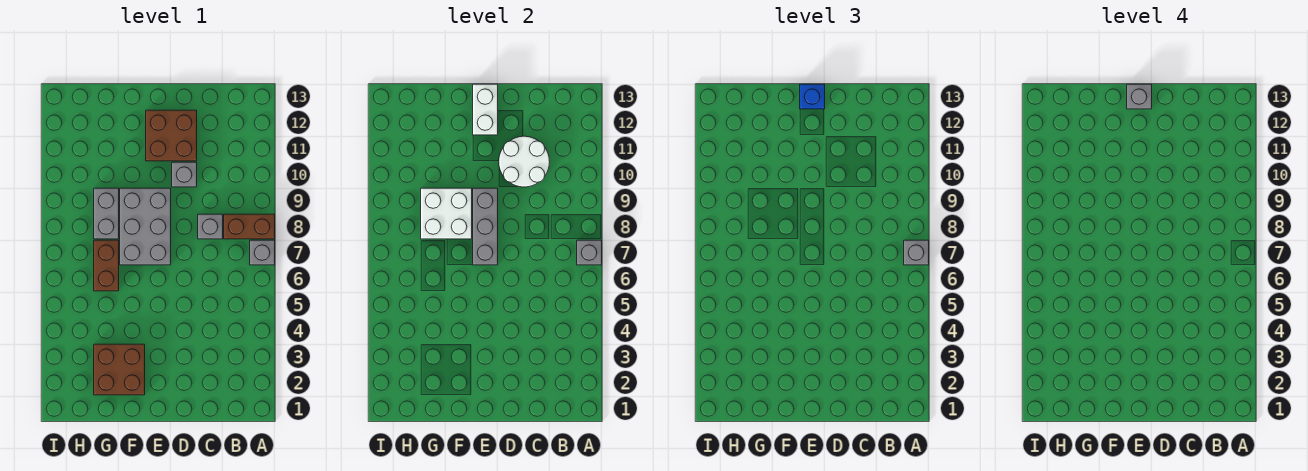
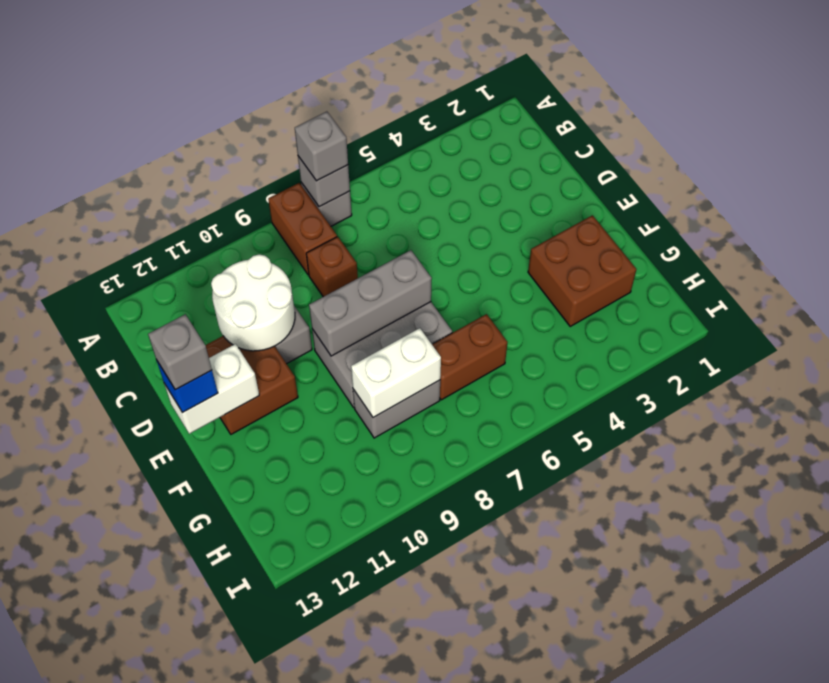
grey 1x1 brick [198,214,223,239] -> brown 1x1 brick [306,237,358,297]
white 2x2 brick [421,188,472,239] -> white 1x2 brick [351,328,441,417]

